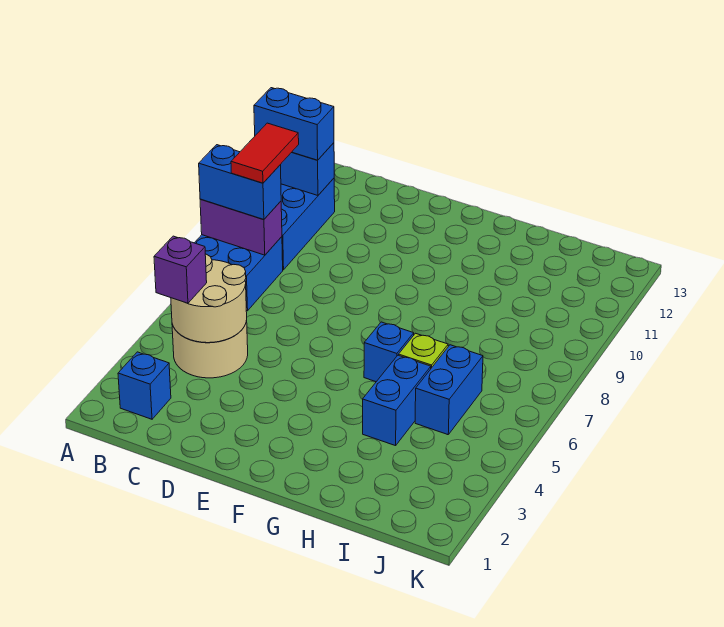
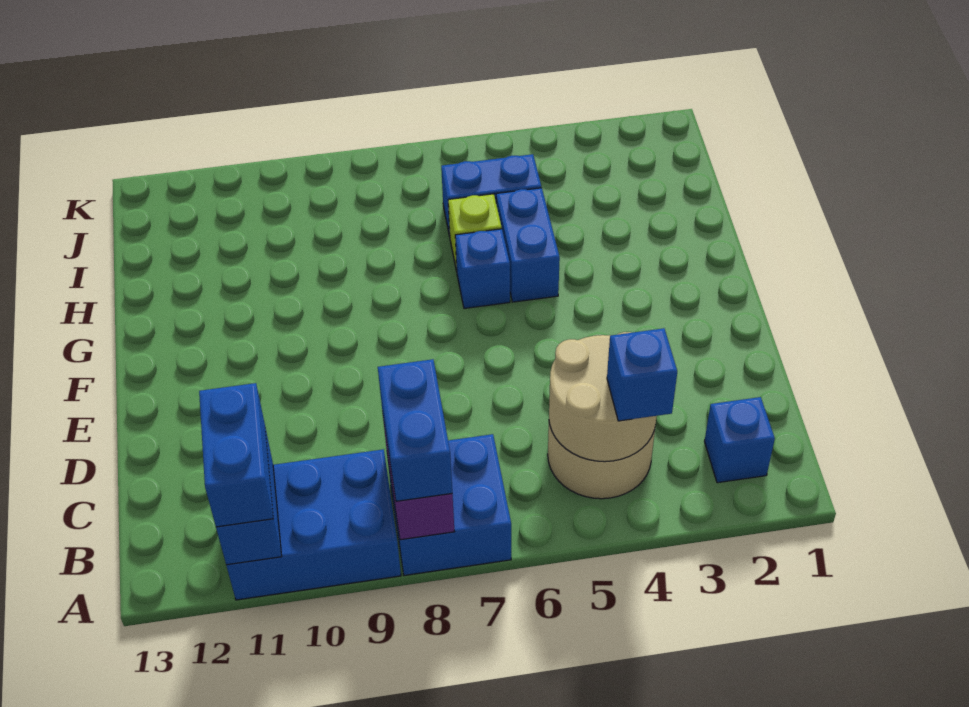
purple 1x1 brick [154,236,207,303] -> blue 1x1 brick [607,328,677,421]
red 1x2 tile [231,123,299,183] -> none
blue 1x2 brick [363,355,431,446] -> blue 1x2 brick turned to [496,188,560,302]

